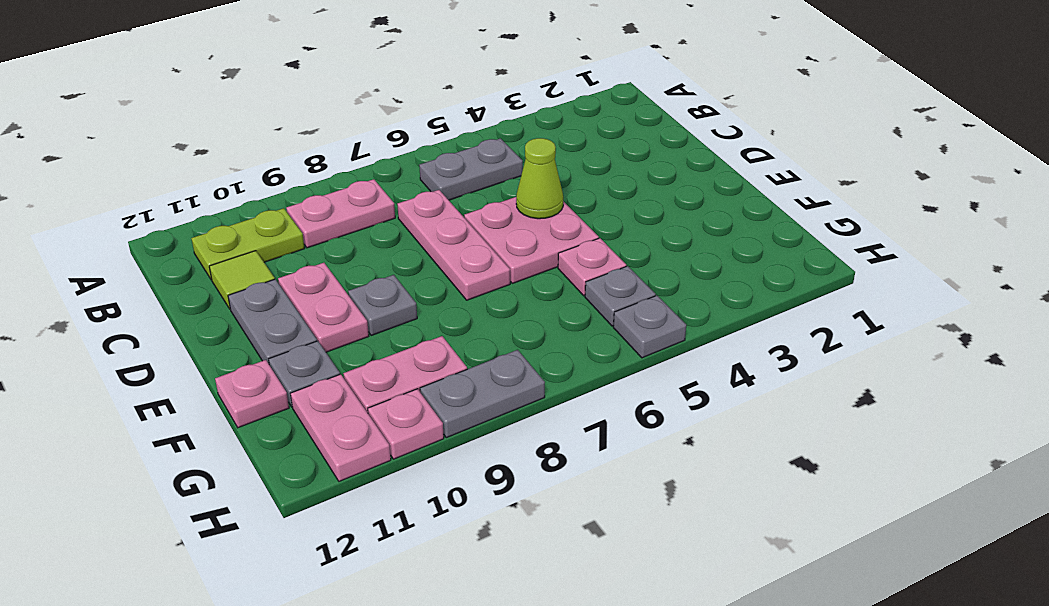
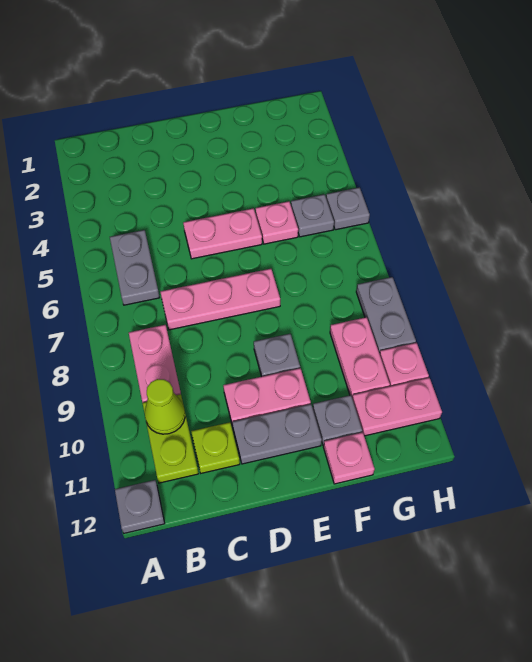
none -> grey 1x1 plate [115,480,165,533]
lime 1x1 tile [209,251,275,309] -> lime 1x1 plate [191,422,240,473]
pink 2x2 plate [464,197,599,283] -> pink 1x2 plate [183,208,262,259]
lime 1x1 cone [516,138,563,219] -> lime 1x1 cone moved to [145,379,185,434]

